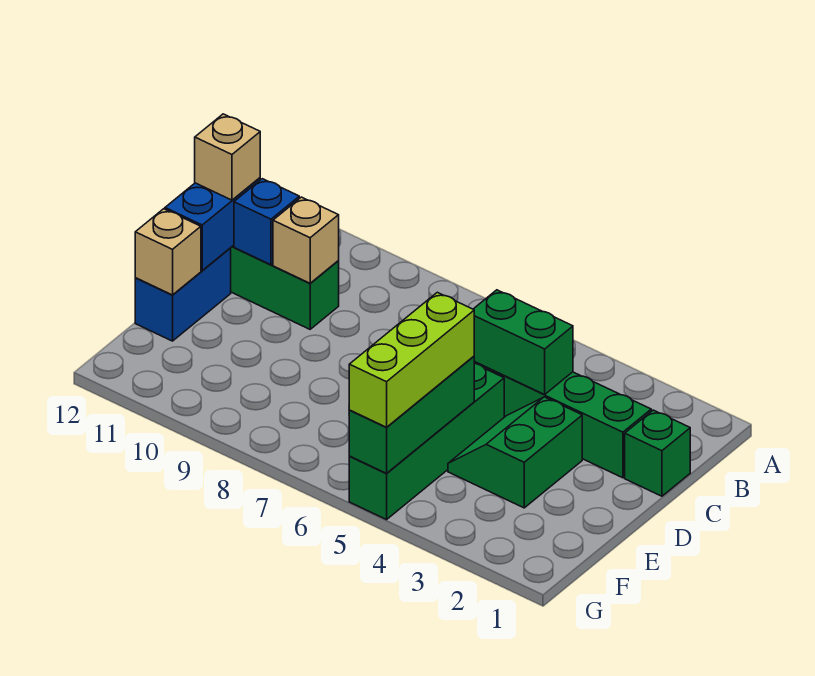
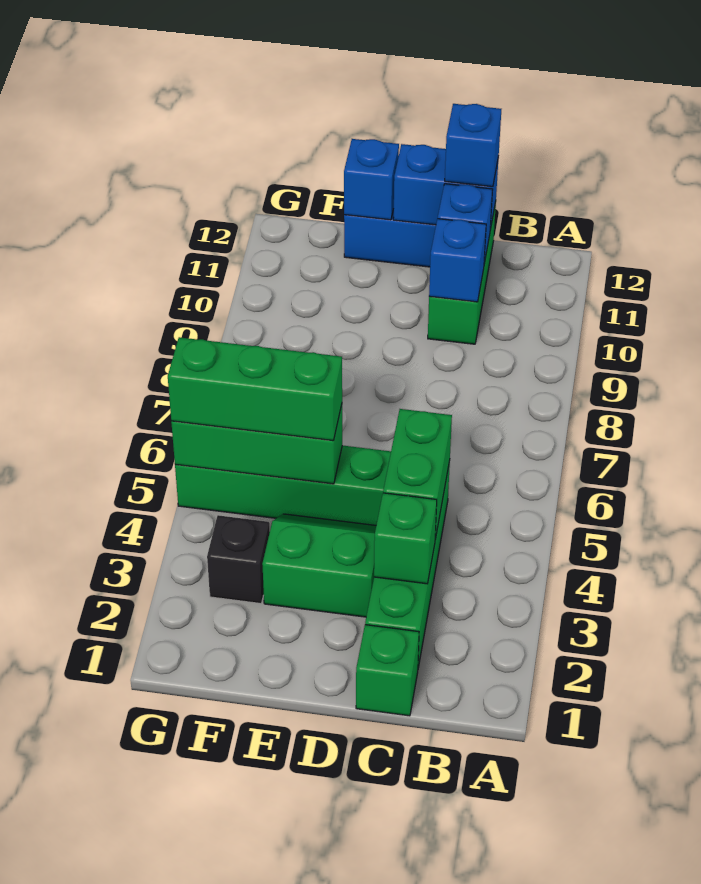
none -> green 1x1 brick [374,493,437,584]
tan 1x1 brick [273,197,339,283] -> blue 1x1 brick [429,219,486,302]
tan 1x1 brick [195,114,260,200] -> blue 1x1 brick [445,104,501,187]
lime 1x3 brick [349,292,474,427] -> green 1x3 brick [168,337,342,441]
tan 1x1 brick [135,209,201,295] -> blue 1x1 brick [344,139,399,220]
none -> black 1x1 brick [207,515,270,604]

